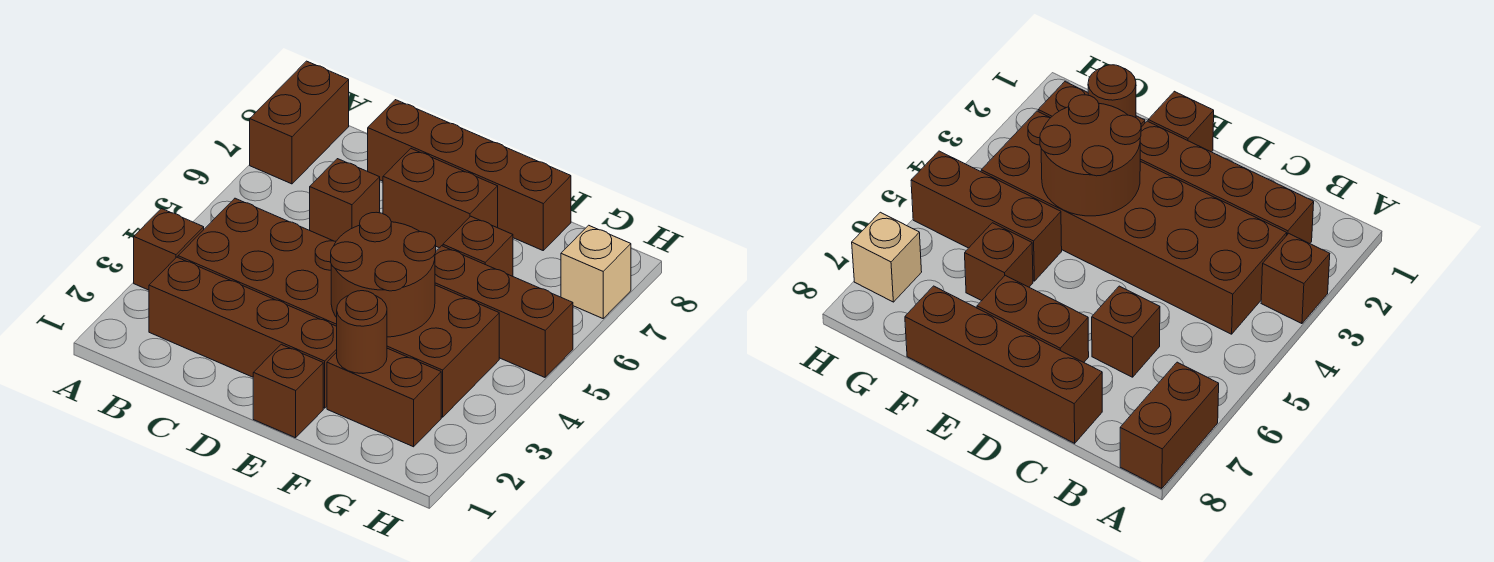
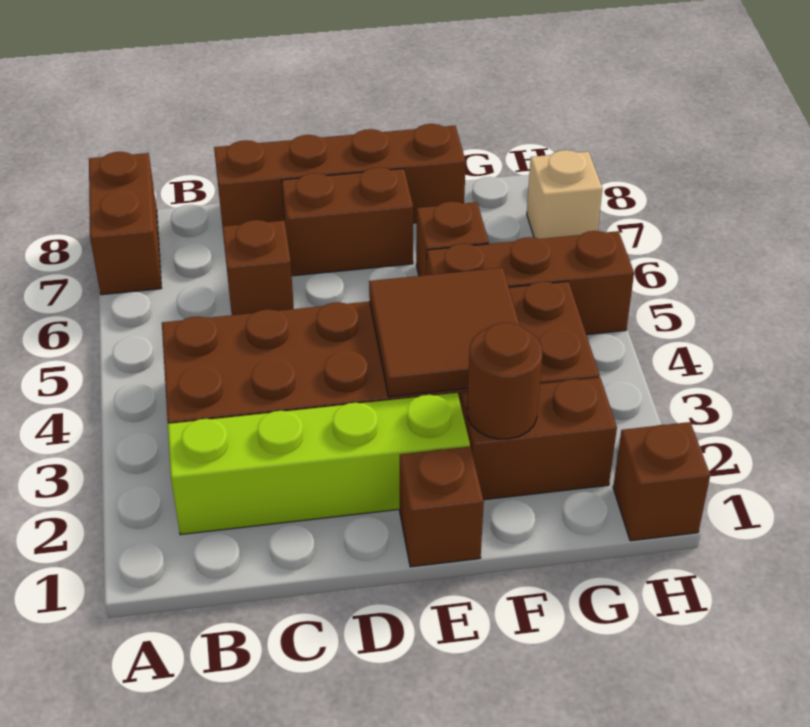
brown 1x1 brick [134,209,204,290] -> brown 1x1 brick moved to [613,422,710,541]
brown 1x4 brick [149,257,337,408] -> lime 1x4 brick [168,393,470,535]
brown 2x2 round brick [331,212,436,337] -> brown 2x2 tile [369,268,520,397]

